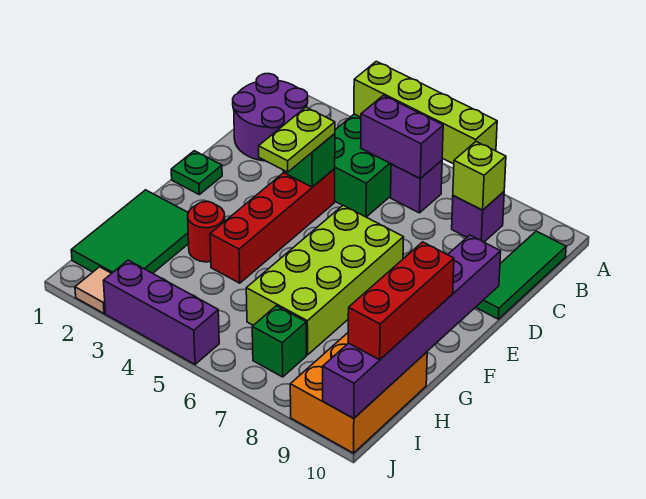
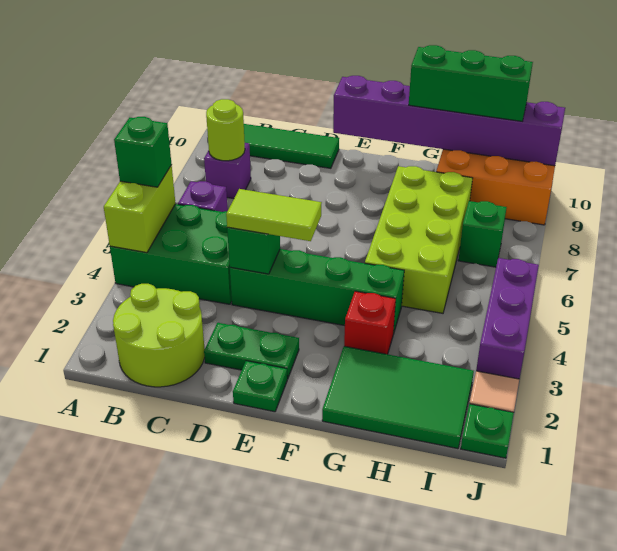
lime 1x4 brick [354,61,497,164] -> lime 1x2 brick [104,165,175,253]
none -> green 1x1 brick [114,117,172,187]
purple 2x2 round brick [233,74,308,161] -> lime 2x2 round brick [113,284,205,387]
purple 1x2 brick [361,95,443,179] -> none
lime 1x1 brick [453,142,506,210] -> lime 1x1 round brick [206,99,245,161]
none -> green 1x2 plate [204,323,299,379]
red 1x4 brick [210,169,335,283] -> green 1x4 brick [230,249,404,334]
lime 1x2 plate [259,107,335,172] -> lime 1x2 tile [226,189,322,241]
lime 2x4 brick [246,205,404,355] -> lime 2x4 brick turned to [365,166,473,313]
red 1x1 round brick [188,202,225,262] -> red 1x1 brick [344,291,396,354]
red 1x3 brick [348,242,454,360] -> green 1x3 brick [409,45,533,121]
none -> green 1x1 plate [461,404,514,458]

